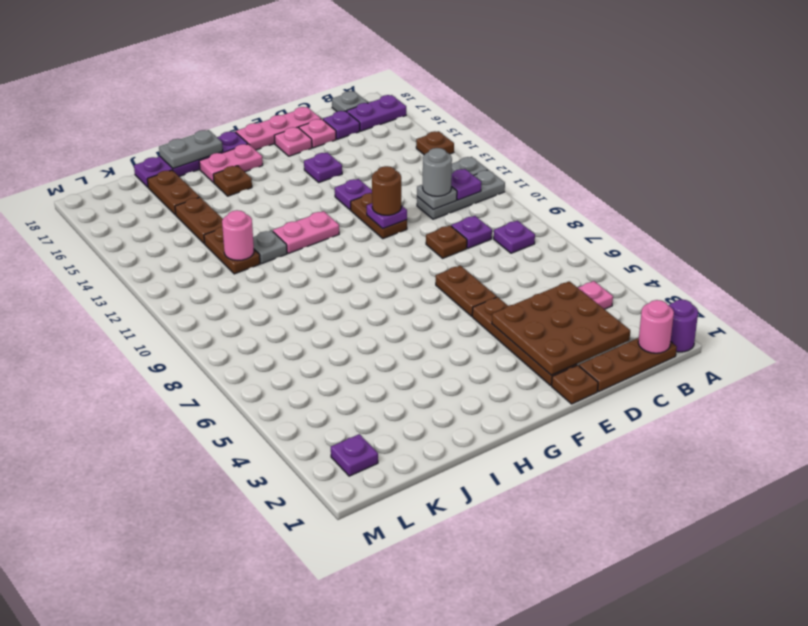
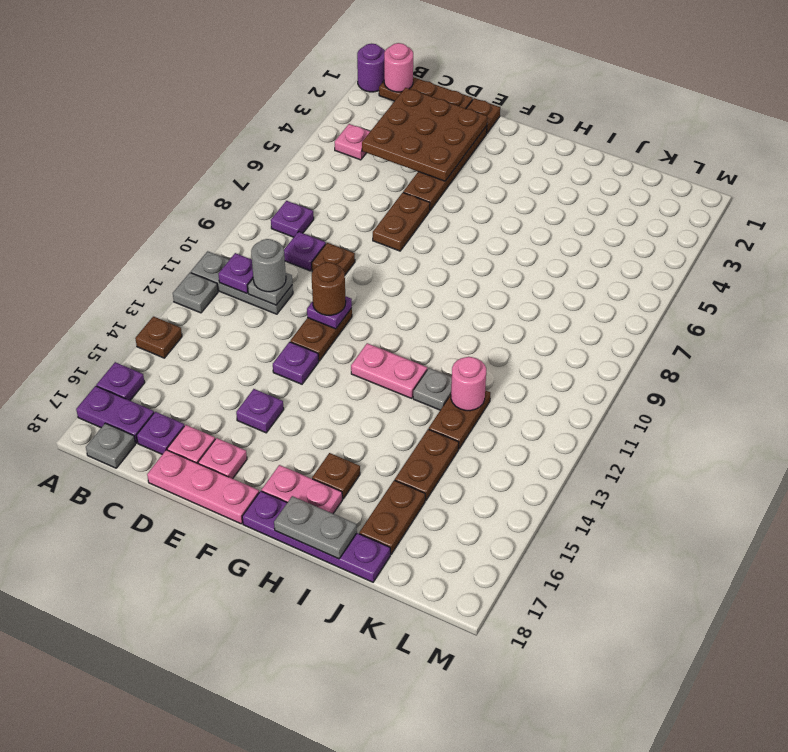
purple 1x1 plate [331,434,378,476] -> purple 1x1 plate moved to [96,362,145,400]

